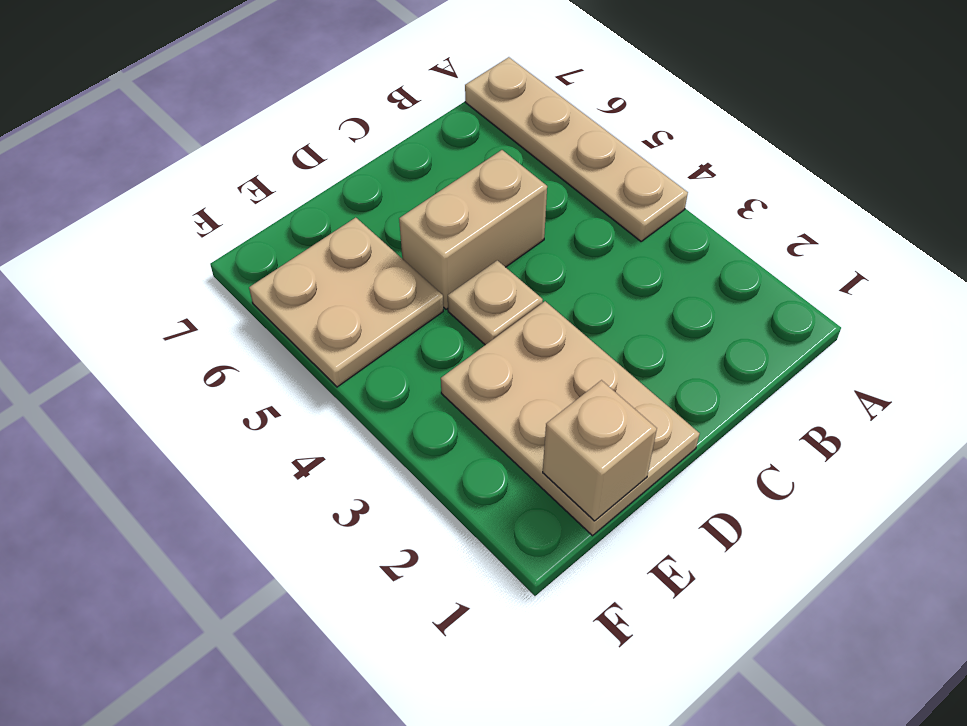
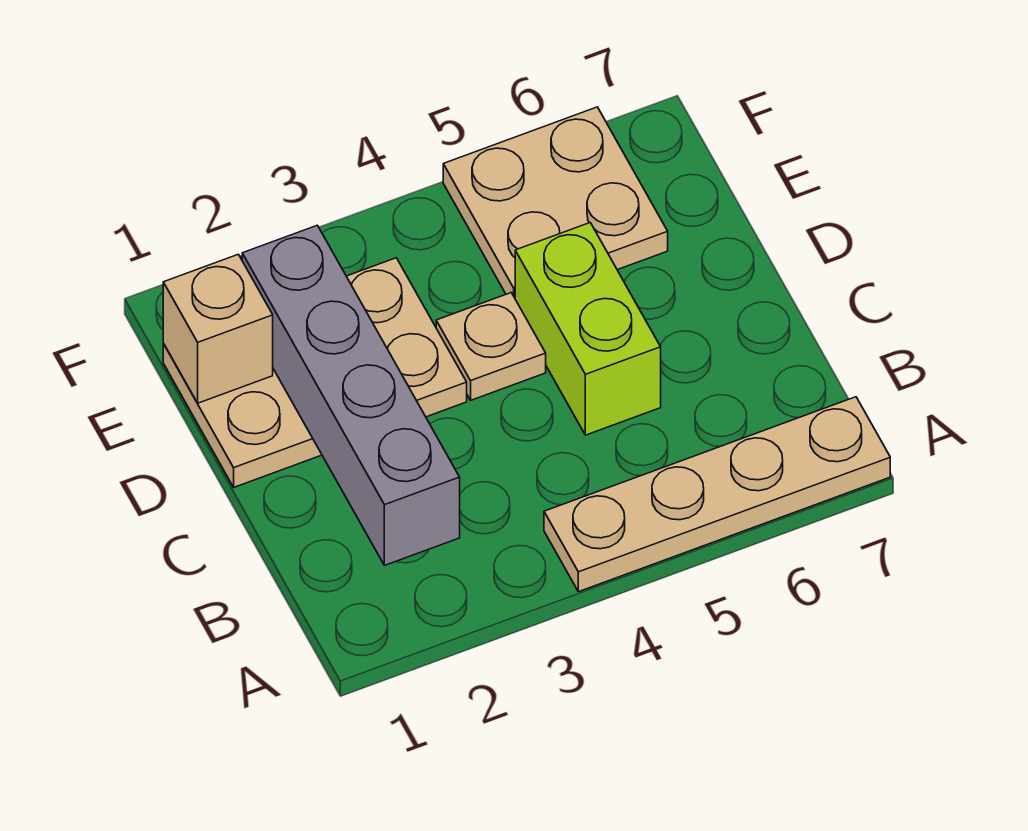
none -> grey 1x4 brick [242,225,460,565]
tan 1x2 brick [399,150,547,309] -> lime 1x2 brick [515,223,661,435]

